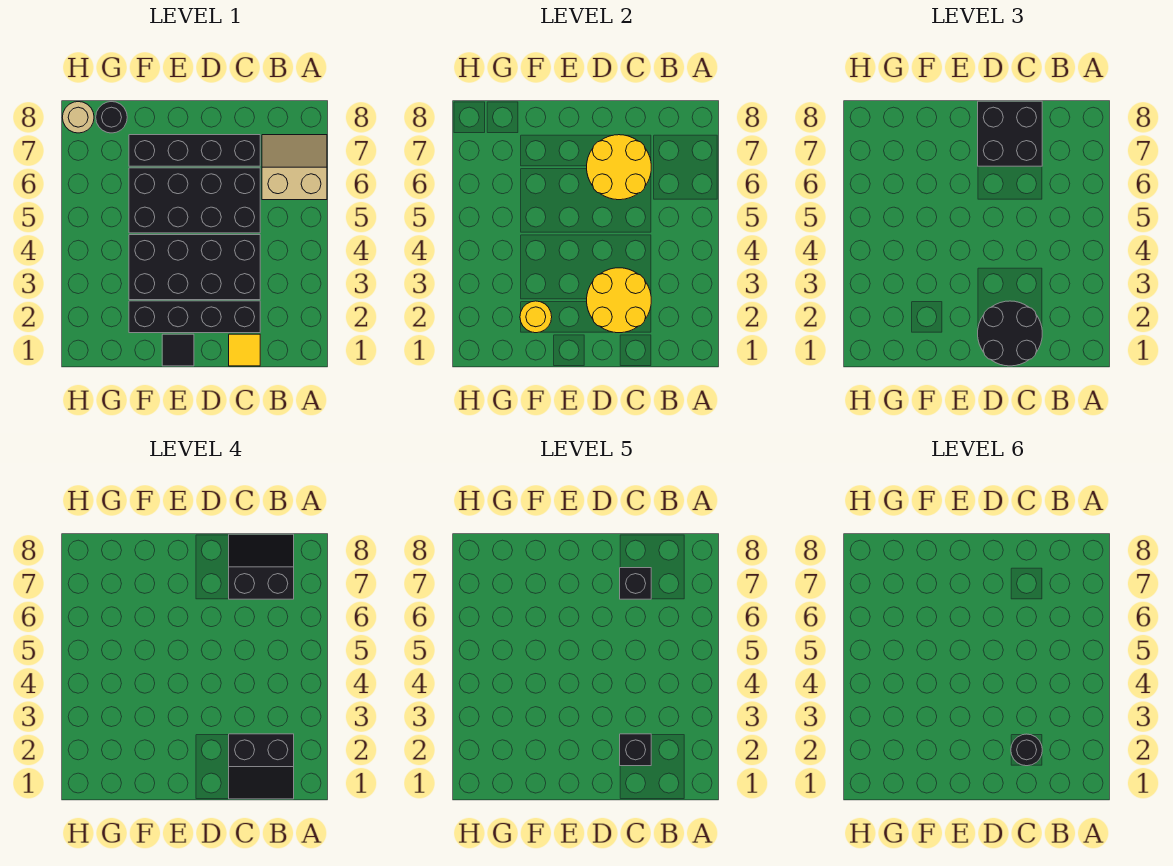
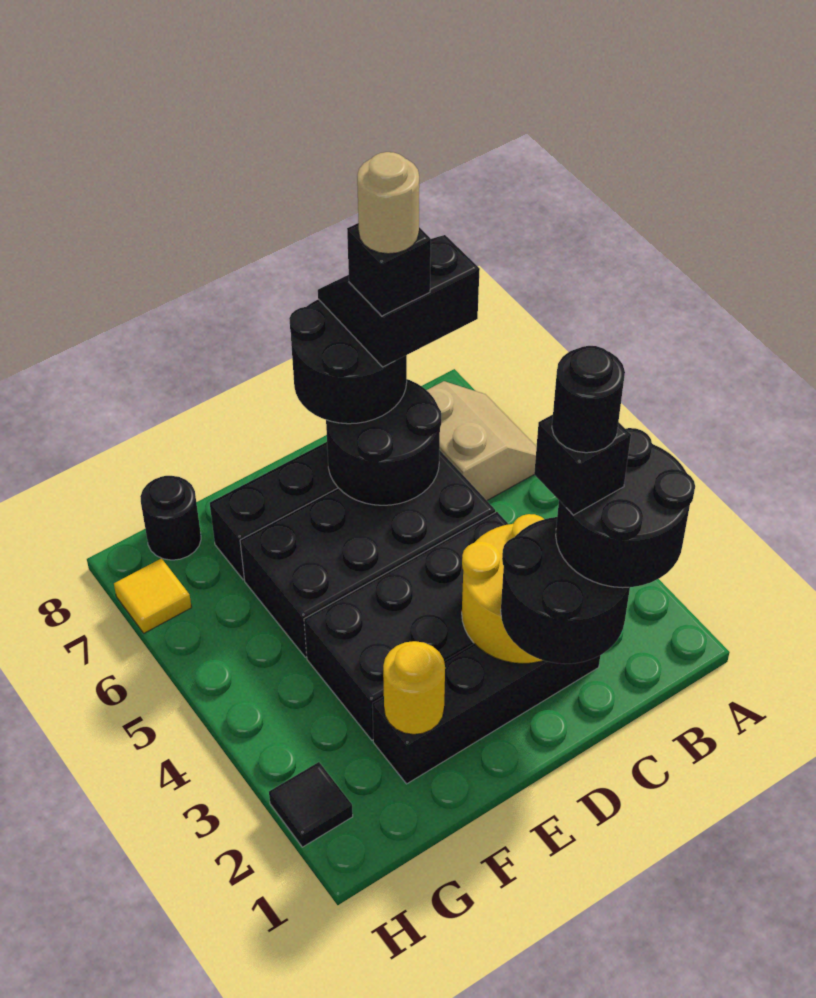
tan 2x2 slope [262,135,327,200] -> tan 2x2 slope turned to [427,381,536,500]
black 2x2 slope [229,734,294,799] -> black 2x2 round brick [556,428,695,588]
yellow 1x1 tile [229,334,260,366] -> yellow 1x1 tile moved to [114,558,192,633]
yellow 2x2 round brick [587,135,651,200] -> black 2x2 round brick [326,379,441,505]
black 2x2 brick [978,101,1042,166] -> black 2x2 round brick [289,299,407,424]
black 1x1 tile [162,334,194,366] -> black 1x1 tile moved to [269,762,353,847]
tan 1x1 round brick [62,102,94,133] -> tan 1x1 round brick moved to [357,152,419,254]

